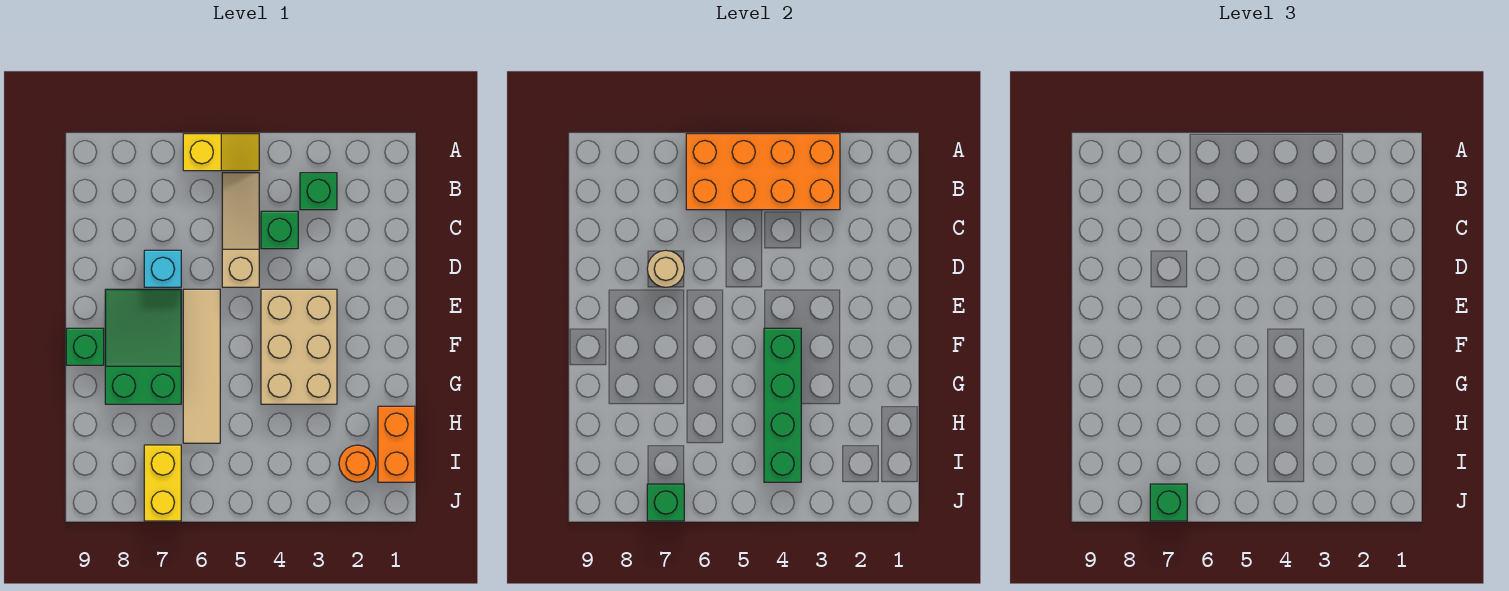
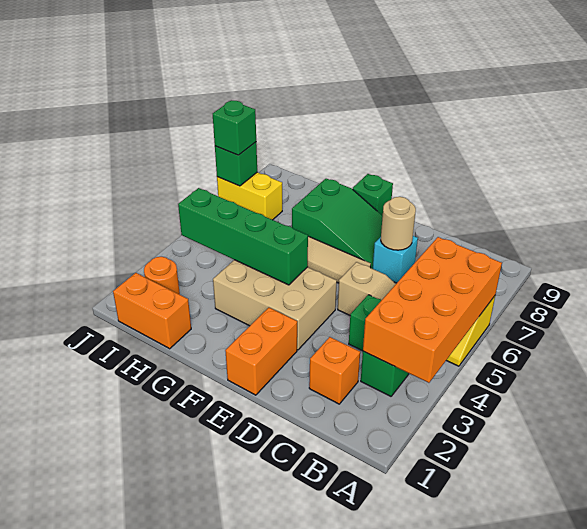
none -> orange 1x1 brick [309,337,360,404]
none -> orange 1x2 brick [225,308,297,395]

